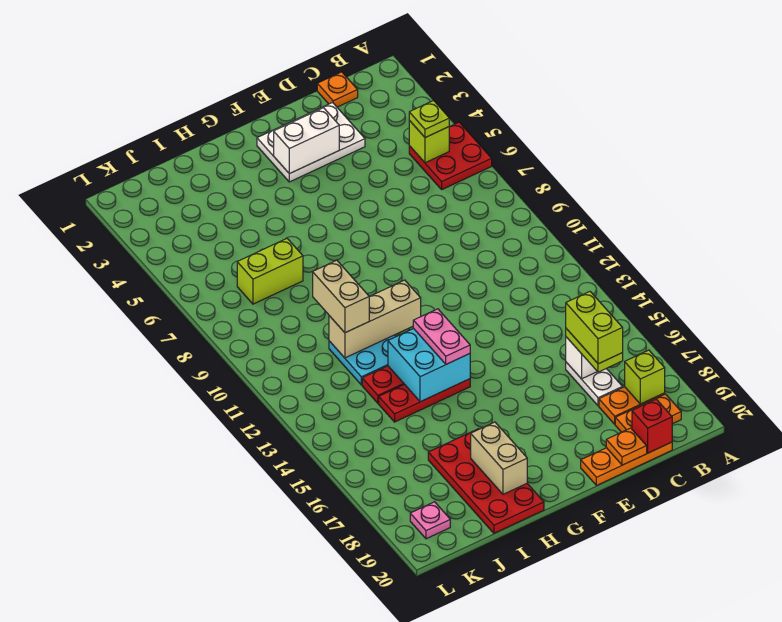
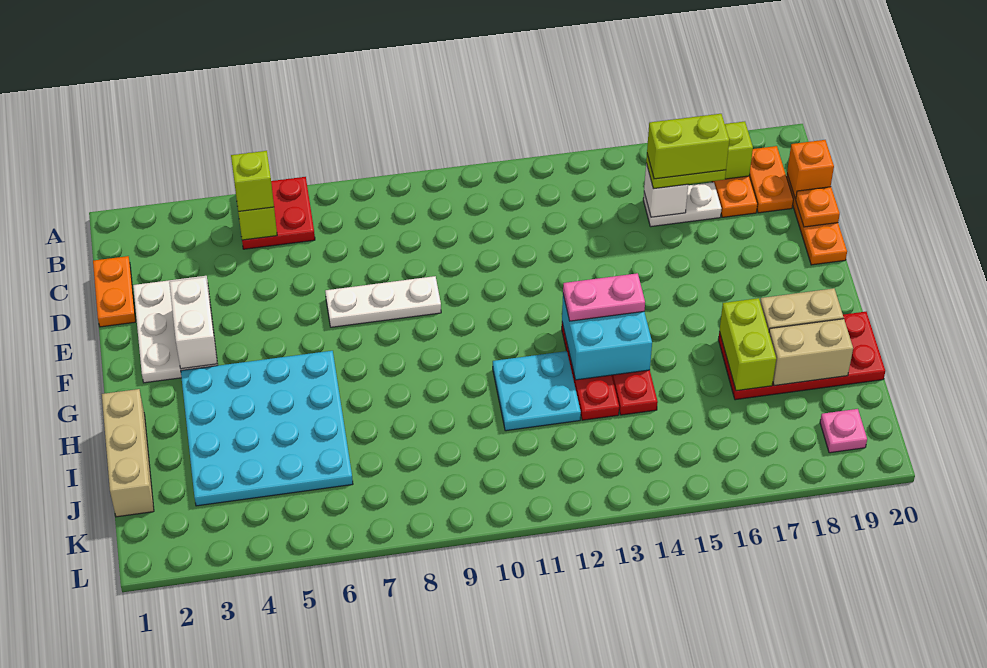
lime 1x1 plate [409,100,449,138] -> lime 1x1 brick [231,151,274,211]
orange 1x1 plate [317,72,358,107] -> orange 1x2 plate [93,256,136,327]
red 1x1 brick [632,399,672,453] -> orange 1x1 brick [787,140,834,199]
none -> white 1x3 plate [325,276,441,327]
none -> cyan 4x4 plate [181,351,353,506]
tan 1x3 brick [329,280,421,358] -> tan 1x3 brick moved to [102,389,154,517]
lime 1x2 brick [237,239,303,304] -> lime 1x2 brick moved to [720,298,776,391]
tan 1x2 brick [313,260,369,333] -> tan 1x2 brick moved to [769,319,853,386]

